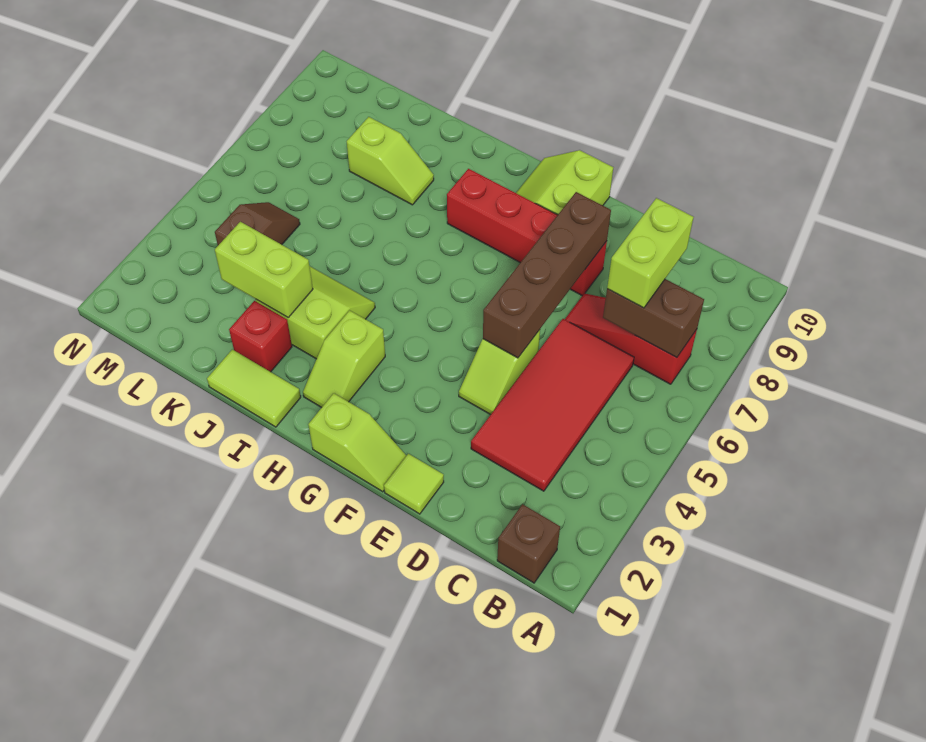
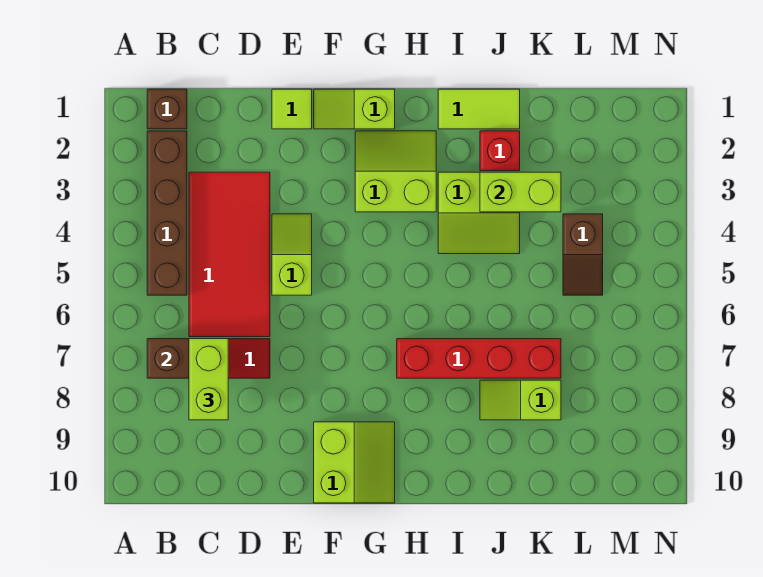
brown 1x4 brick [483,192,611,358] -> brown 1x4 brick moved to [147,131,187,295]
red 1x4 brick [447,169,607,296] -> red 1x4 brick moved to [397,339,561,378]
lime 1x2 slope [303,310,385,408] -> lime 2x2 slope [355,131,436,212]

